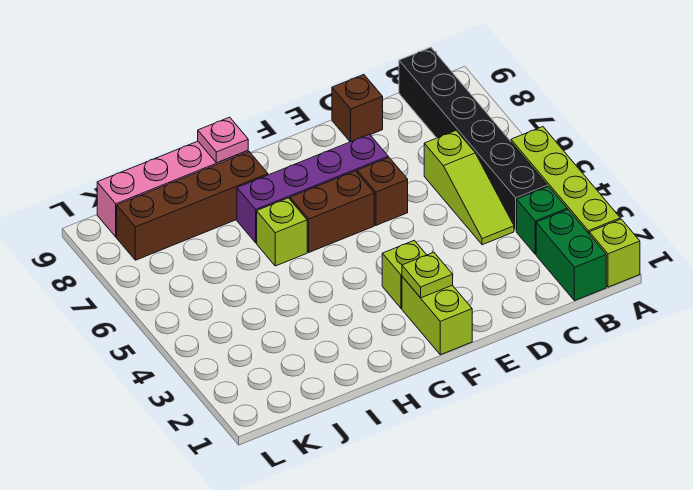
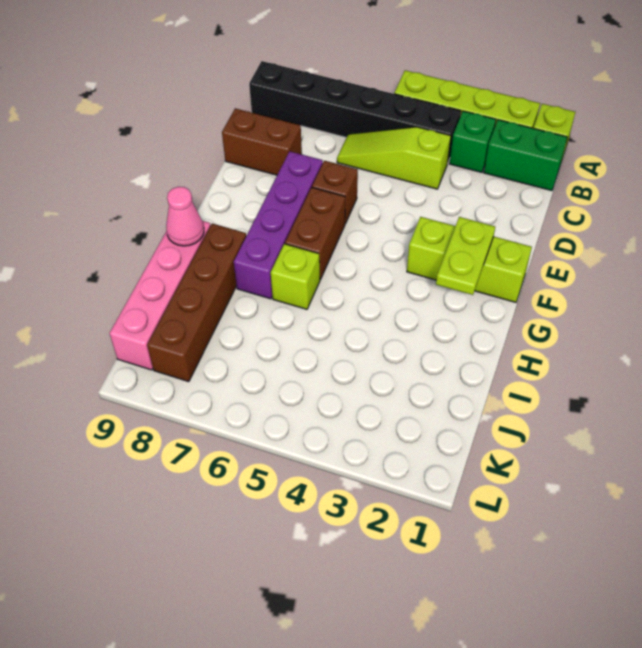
lime 1x3 slope [424,131,514,245] -> lime 1x3 slope turned to [337,127,451,189]
brown 1x1 brick [332,75,383,142] -> brown 1x2 brick [222,108,302,175]
lime 1x1 plate [402,252,453,298] -> lime 1x2 plate [436,217,495,295]
pink 1x1 plate [198,117,248,163] -> pink 1x1 cone [166,187,204,246]

